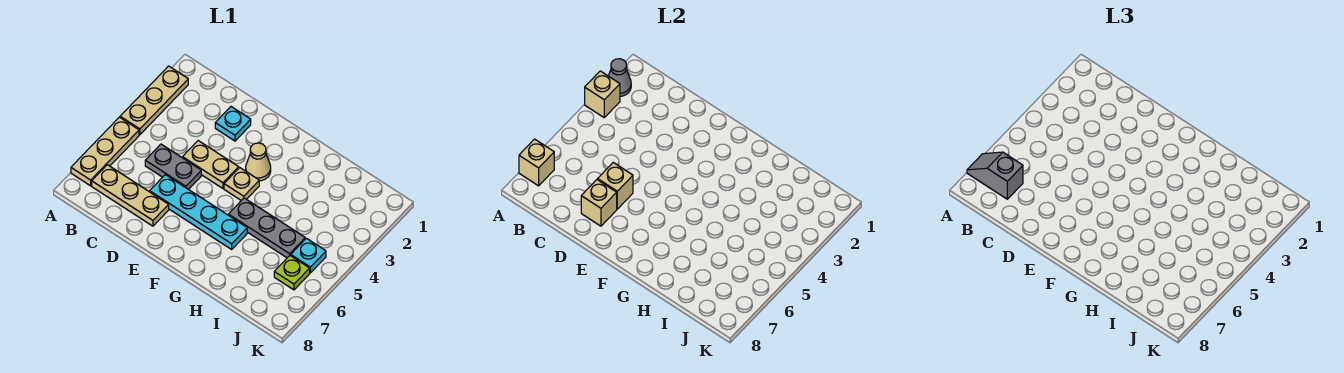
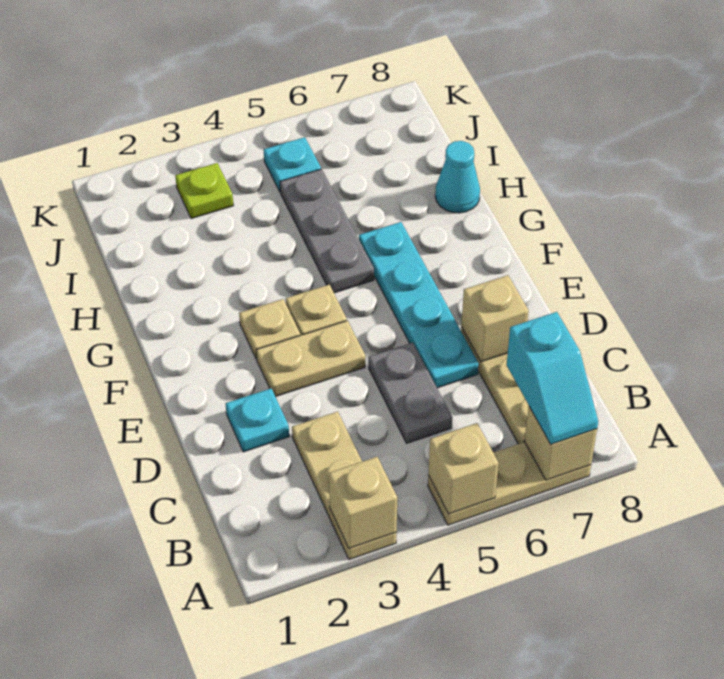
tan 1x3 plate [120,66,188,135] -> tan 1x3 plate turned to [292,412,396,560]
grey 1x1 cone [608,59,631,96] -> none
grey 1x2 slope [967,152,1023,199] -> cyan 1x2 slope [507,312,598,444]
tan 1x2 plate [182,141,239,188] -> tan 1x2 plate turned to [256,321,365,397]
tan 1x1 brick [598,162,633,209] -> tan 1x1 brick moved to [428,423,499,514]
tan 1x1 cone [246,143,271,181] -> tan 1x1 plate [239,299,300,359]
none -> cyan 1x1 cone [435,141,480,213]
lime 1x1 plate [274,256,310,290] -> lime 1x1 plate moved to [175,163,233,219]

